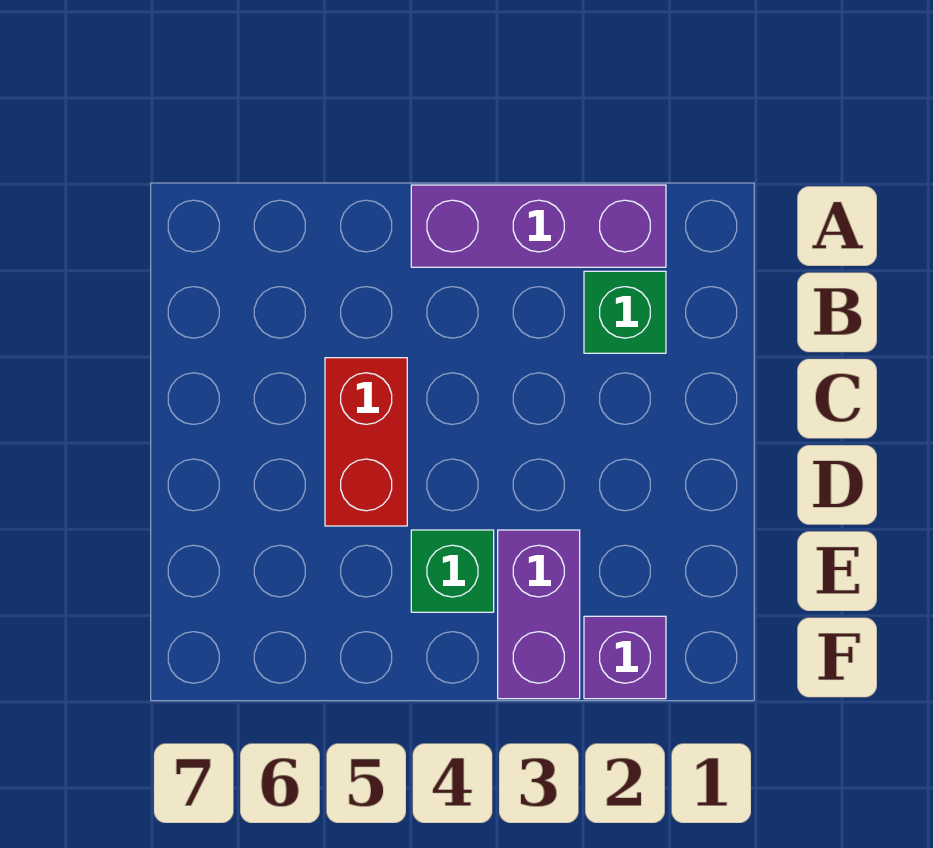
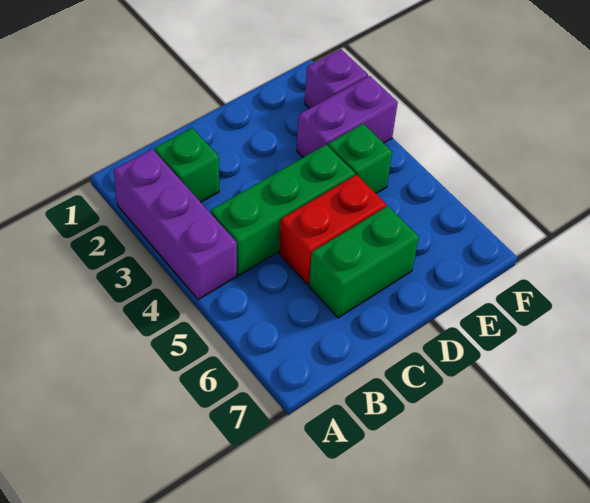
none -> green 1x3 brick [211,145,355,276]
none -> green 1x2 brick [309,206,419,318]

